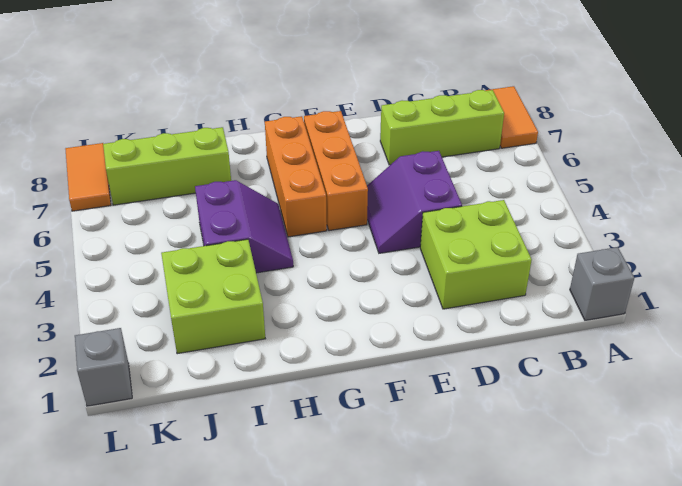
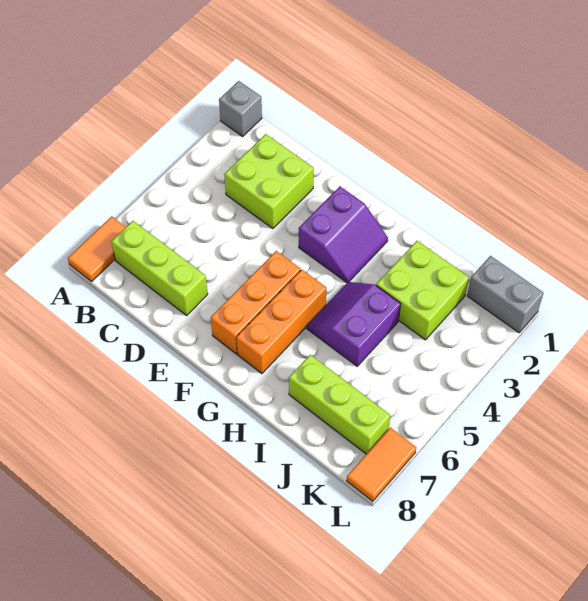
purple 2x2 slope [367,151,462,253] -> purple 2x2 slope moved to [299,186,388,283]
grey 1x1 brick [75,328,132,406] -> grey 1x2 brick [467,256,543,333]

